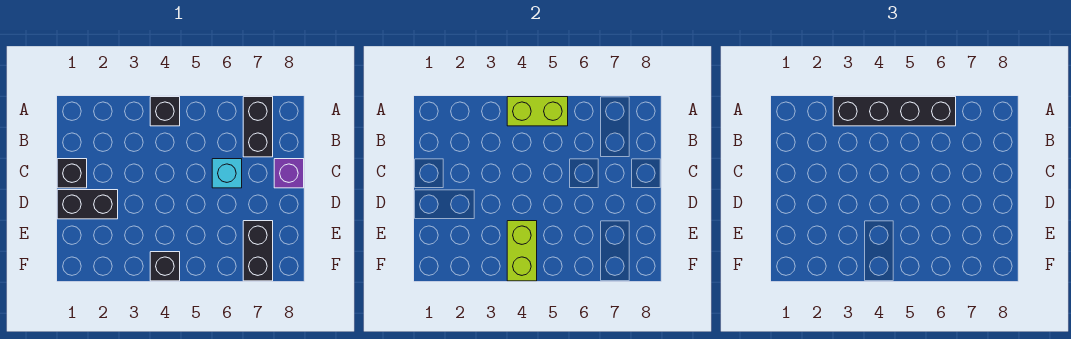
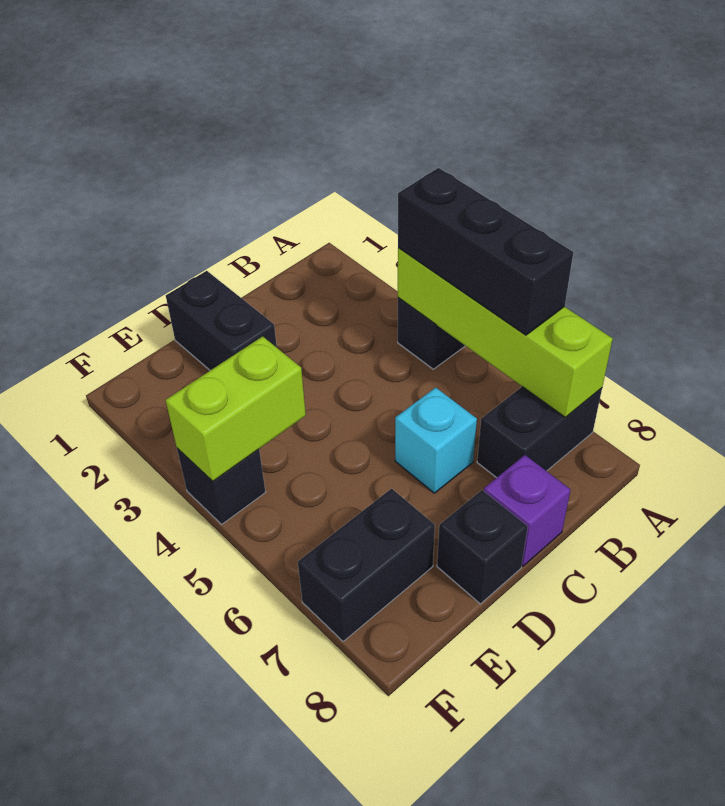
black 1x4 brick [833,97,956,126] -> black 1x3 brick [398,168,573,335]
lime 1x2 brick [507,97,568,126] -> lime 1x4 brick [398,248,613,417]
black 1x1 brick [57,159,87,188] -> black 1x1 brick moved to [437,490,528,604]

